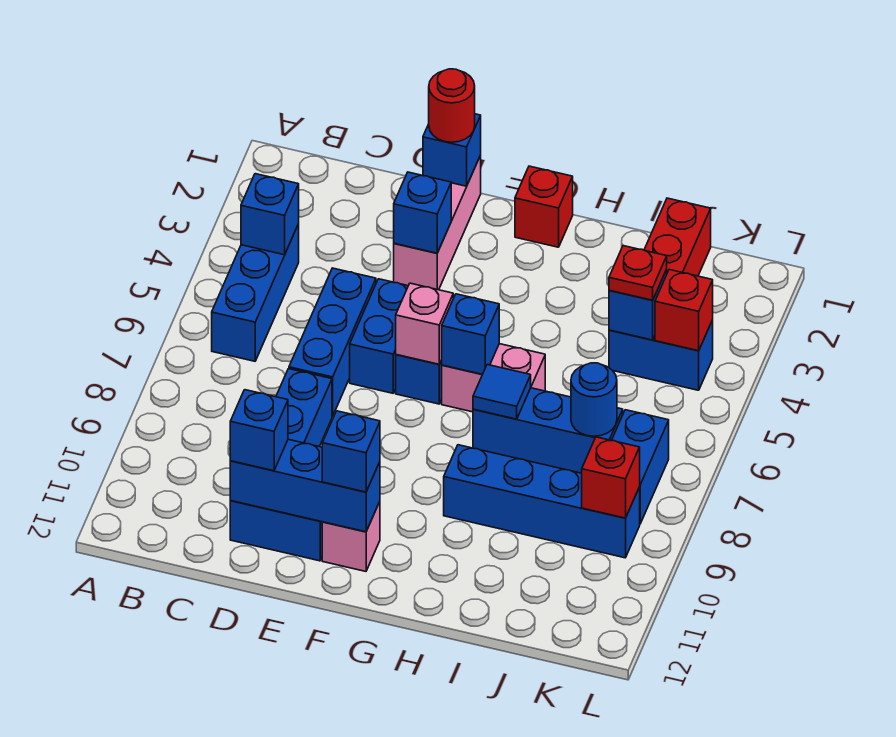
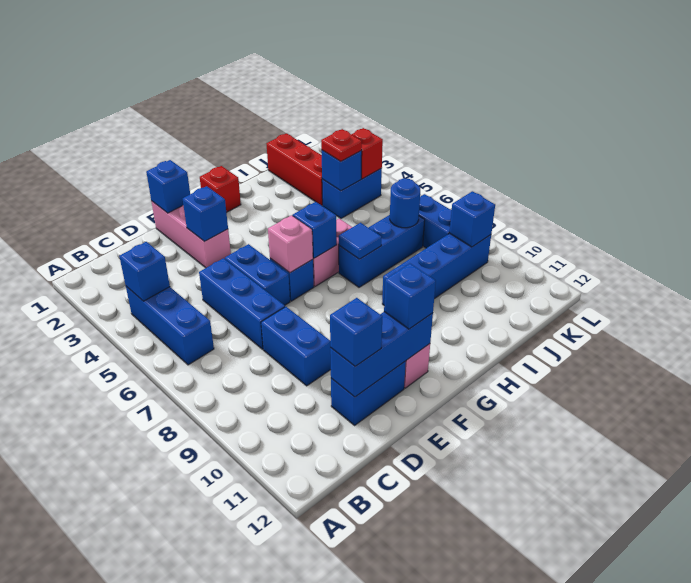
red 1x1 round brick [429,69,475,142] -> none
red 1x1 brick [582,437,640,518] -> blue 1x1 brick [449,191,495,247]

